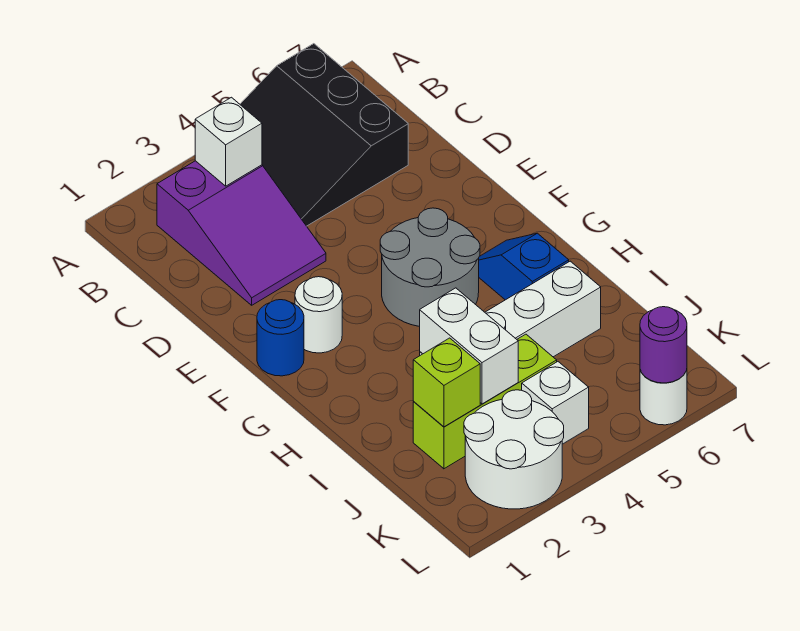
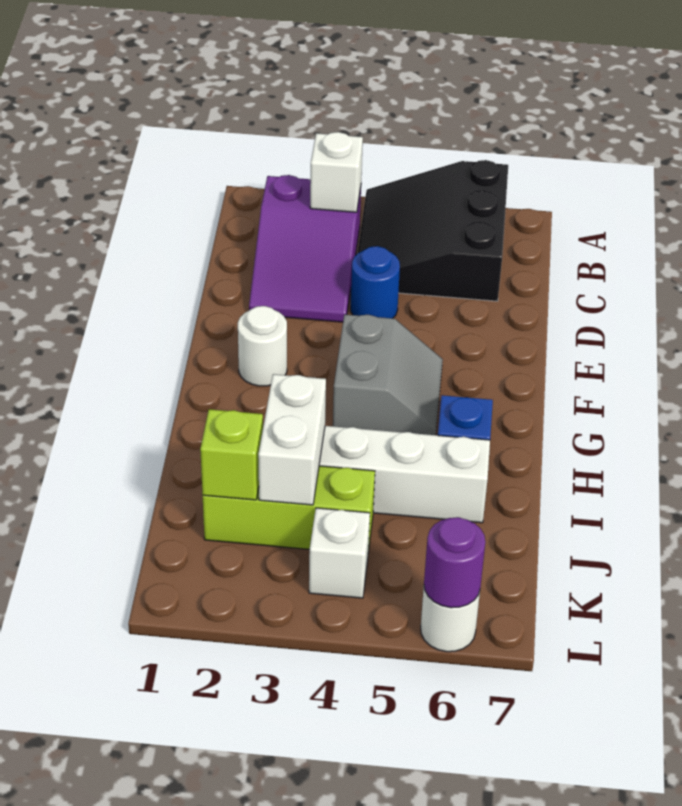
blue 1x1 round brick [257,300,304,376] -> blue 1x1 round brick moved to [351,246,400,318]
grey 2x2 round brick [380,208,480,326] -> grey 2x2 slope [333,314,443,435]
white 2x2 round brick [464,390,564,509] -> none

